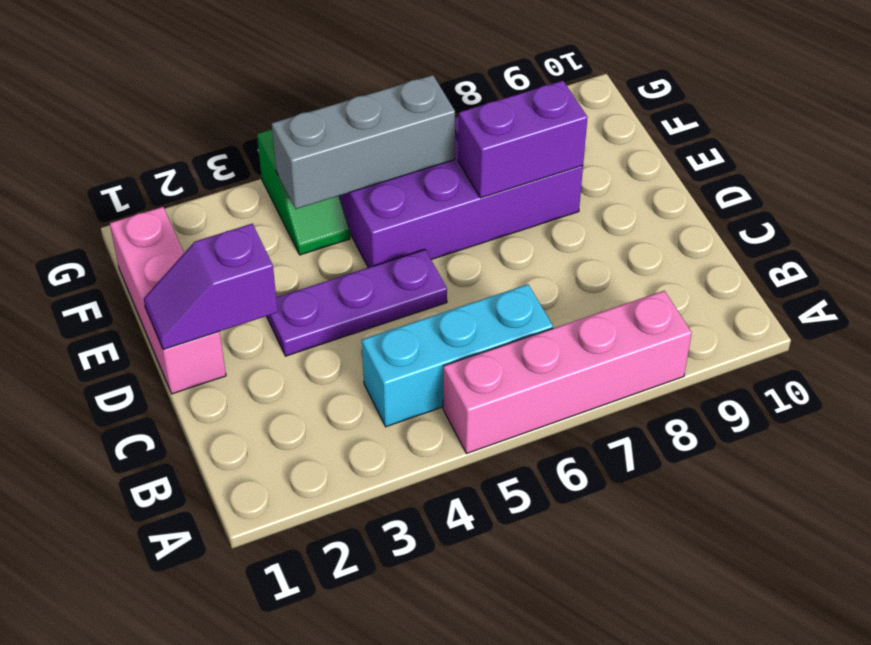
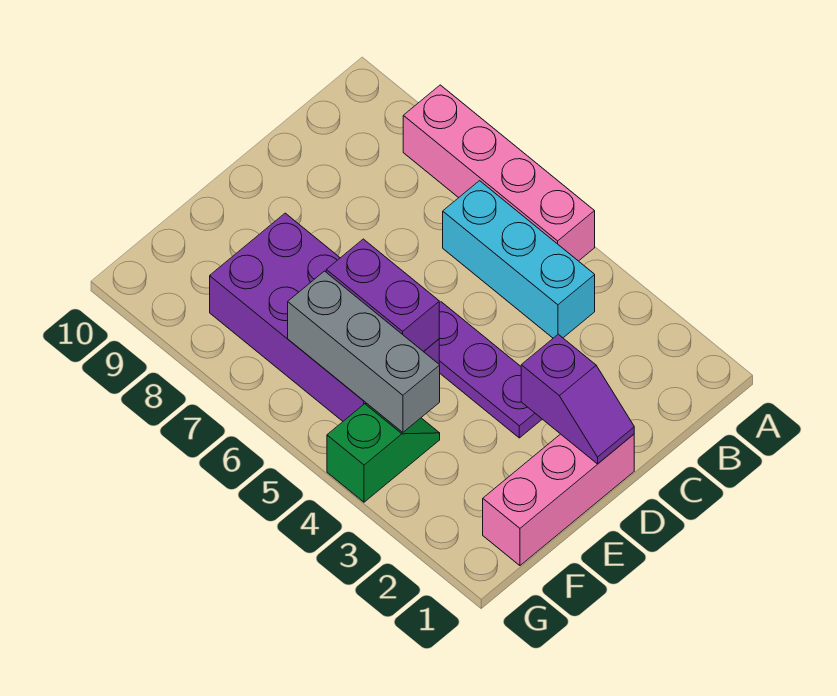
purple 1x2 brick [458,81,588,198] -> purple 1x2 brick moved to [326,239,439,352]

